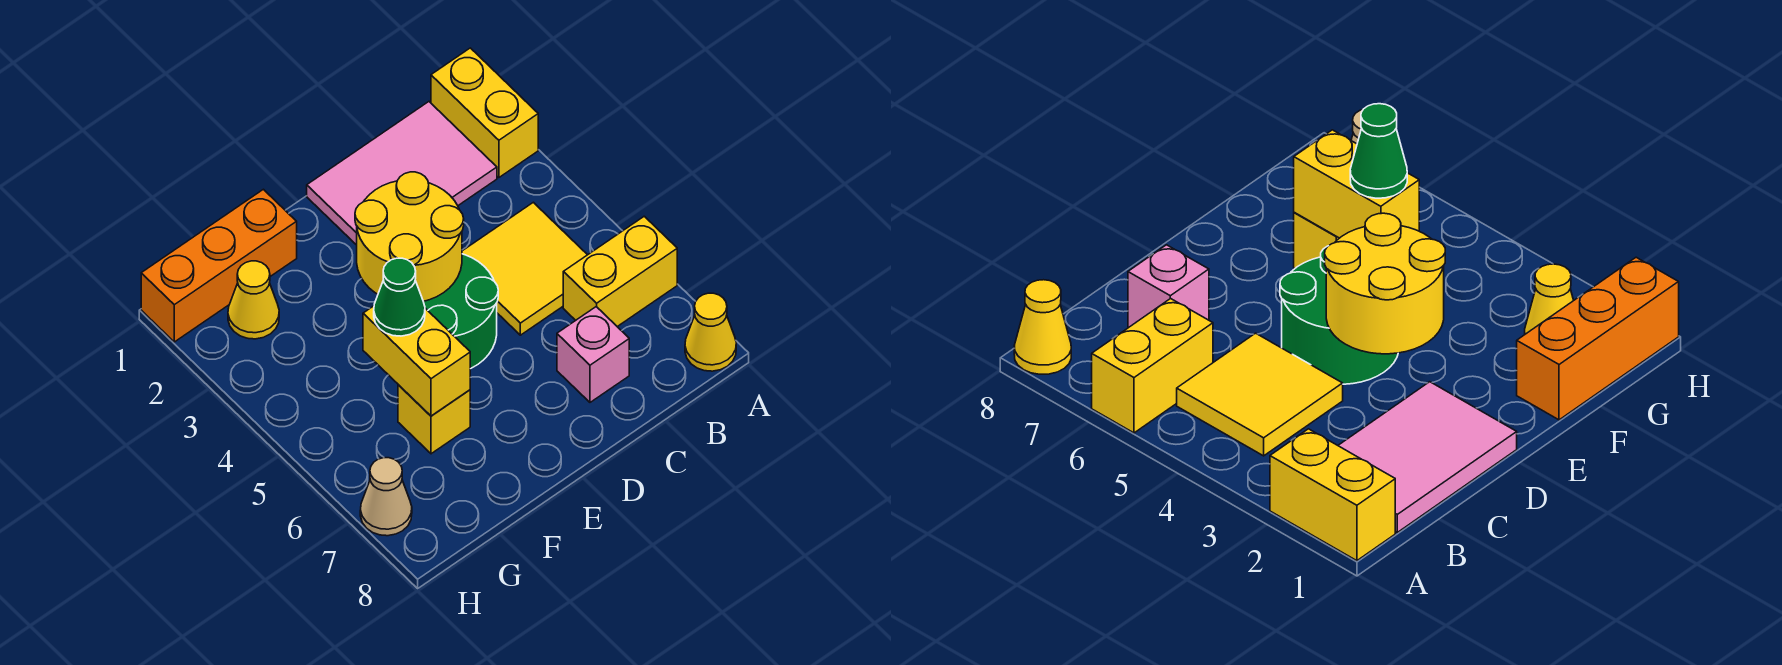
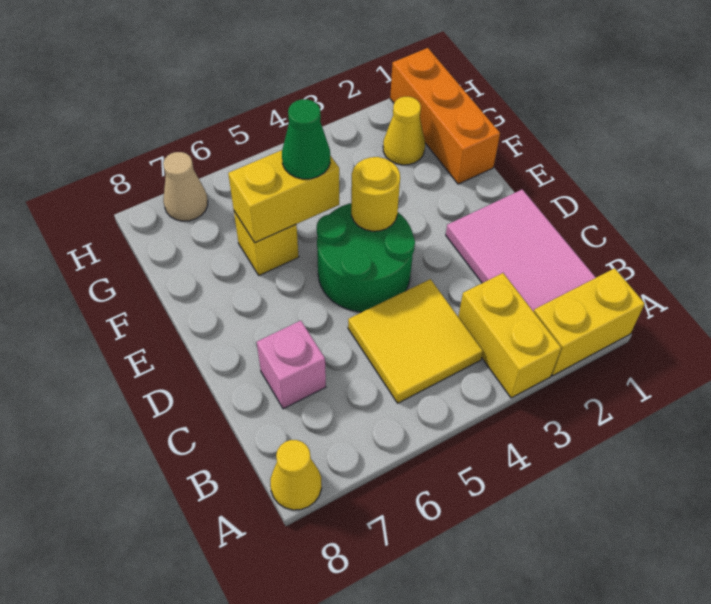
yellow 1x2 brick [563,216,677,327] -> yellow 1x2 brick moved to [458,273,561,398]
yellow 2x2 round brick [355,172,464,301] -> yellow 1x1 round brick [351,157,400,231]

